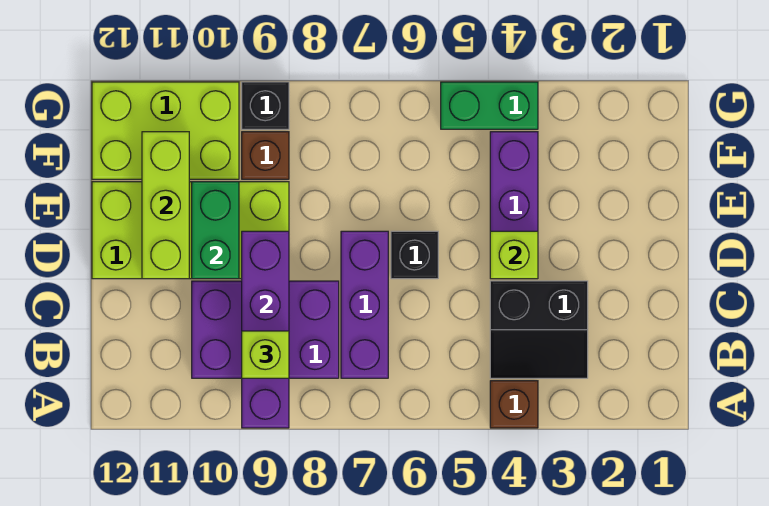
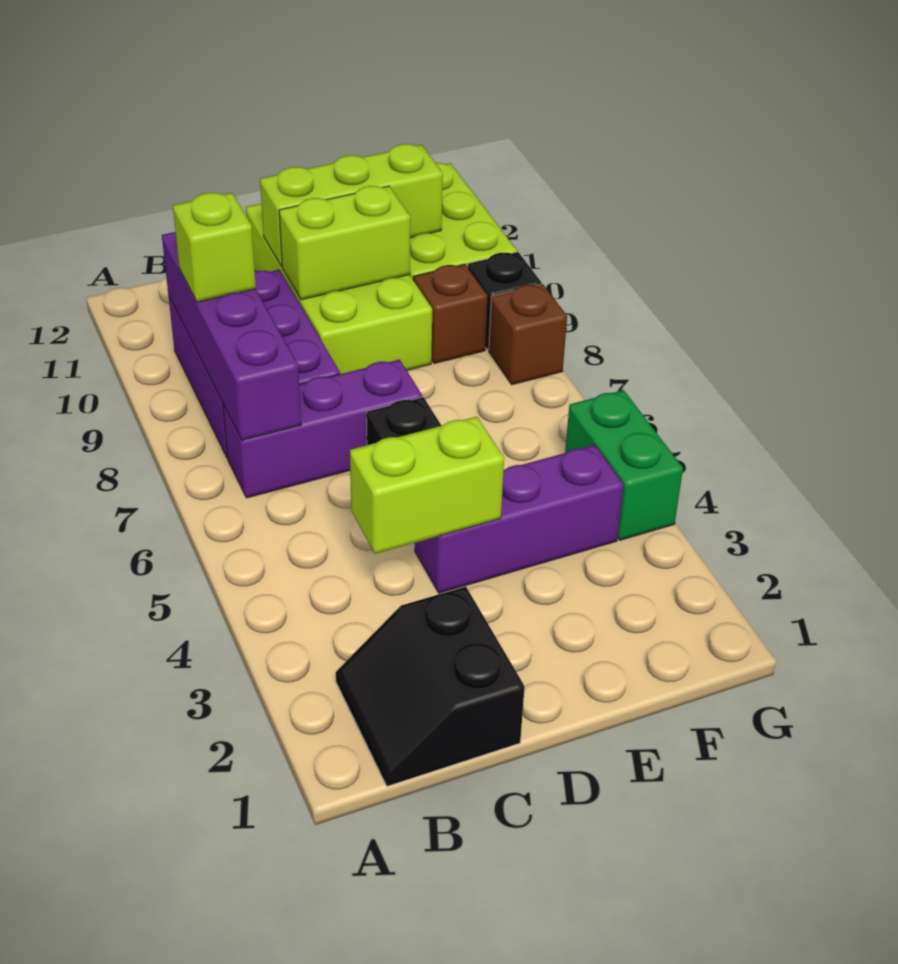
brown 1x1 brick [490,381,538,428] -> brown 1x1 brick moved to [489,284,567,385]
purple 1x4 brick [242,231,289,428] -> purple 1x4 brick turned to [162,232,301,440]
black 2x2 slope [490,281,588,378] -> black 2x2 slope moved to [336,587,525,786]
lime 1x1 brick [490,231,538,279] -> lime 1x2 brick [350,417,504,554]
green 1x2 brick [192,182,239,279] -> lime 1x2 brick [279,186,410,300]

